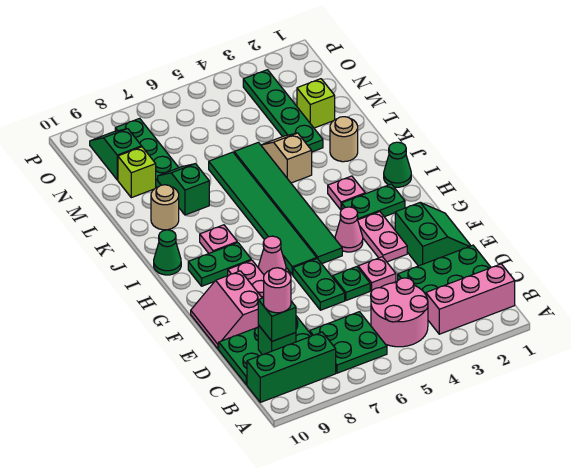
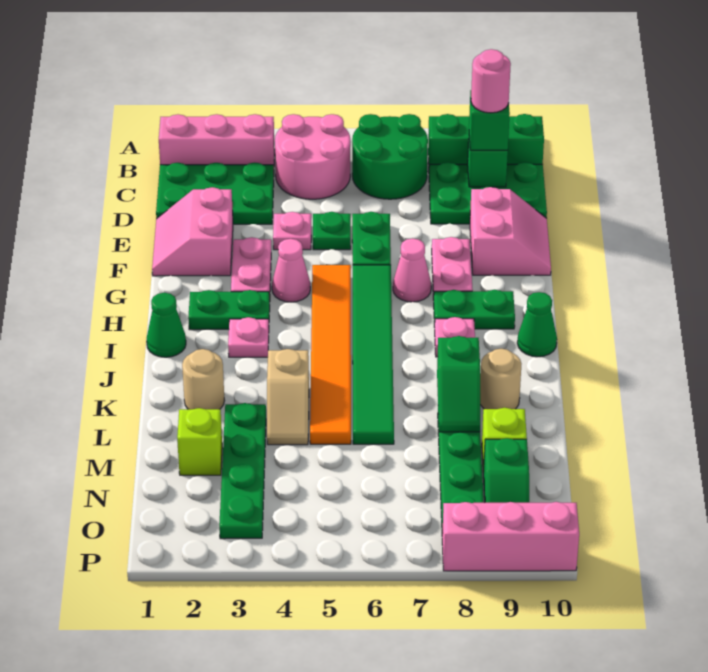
green 2x2 plate [310,312,387,373] -> green 2x2 round brick [352,114,428,199]
green 2x2 slope [395,203,471,266] -> pink 2x2 slope [152,187,233,276]
green 1x6 tile [234,142,342,264] -> orange 1x6 tile [310,265,351,444]
none -> pink 1x3 brick [442,502,579,571]

